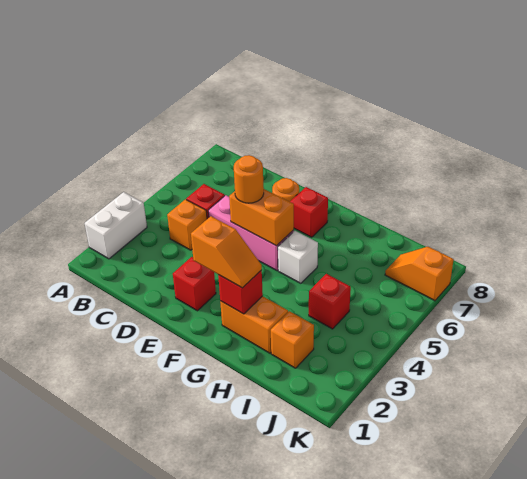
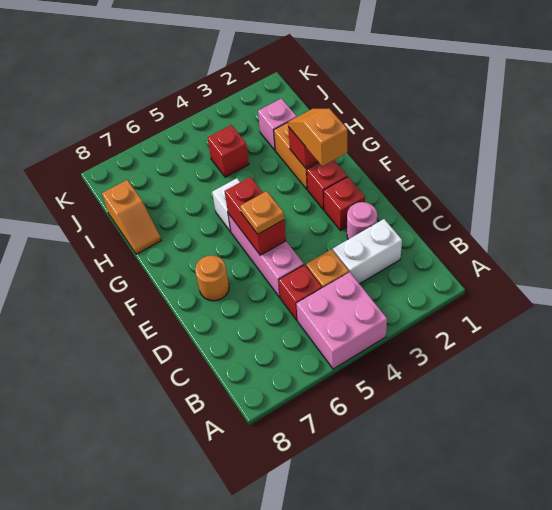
white 1x2 brick [85,192,147,259] -> white 1x2 brick moved to [333,219,402,284]
none -> pink 2x2 brick [296,272,387,369]
none -> pink 1x1 round brick [347,202,377,239]
orange 1x2 brick [229,189,294,246] -> red 1x2 brick [225,177,286,255]
orange 1x1 round brick [234,155,264,203] -> orange 1x1 plate [240,191,284,234]
red 1x1 brick [290,187,328,237] -> red 1x1 brick moved to [307,160,347,210]
orange 1x1 brick [271,311,314,368] -> pink 1x1 brick [258,99,297,150]
orange 1x2 slope [385,247,454,301] -> orange 1x2 slope moved to [102,180,161,254]

